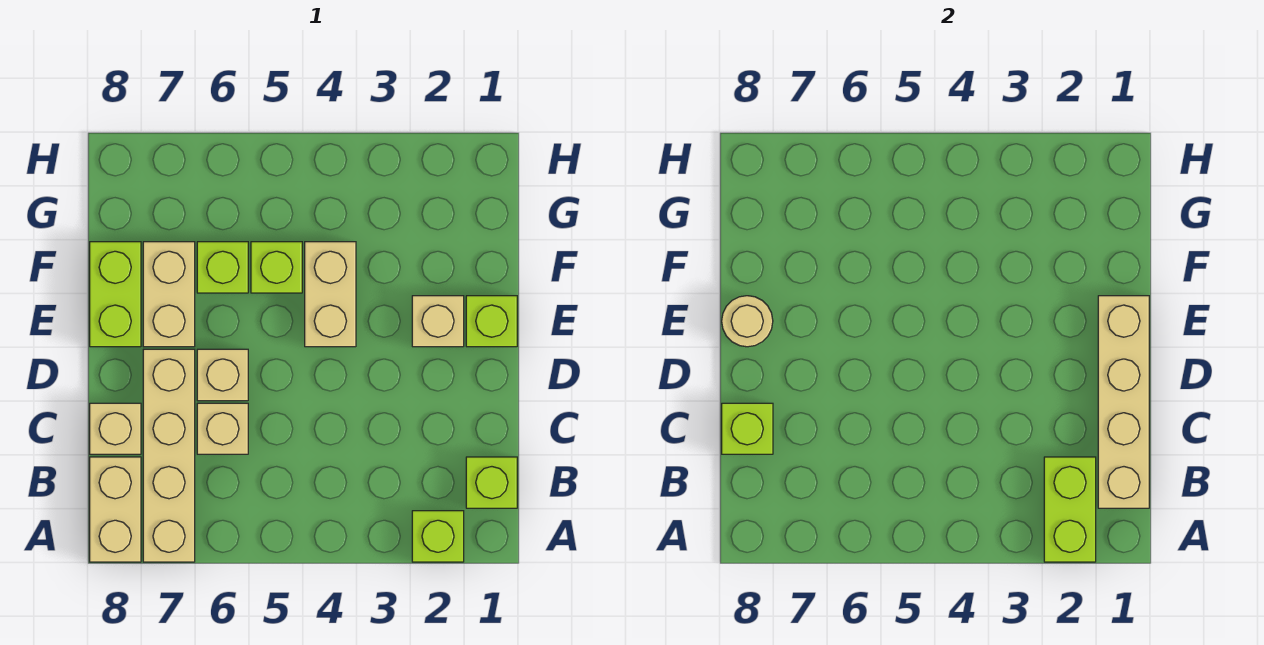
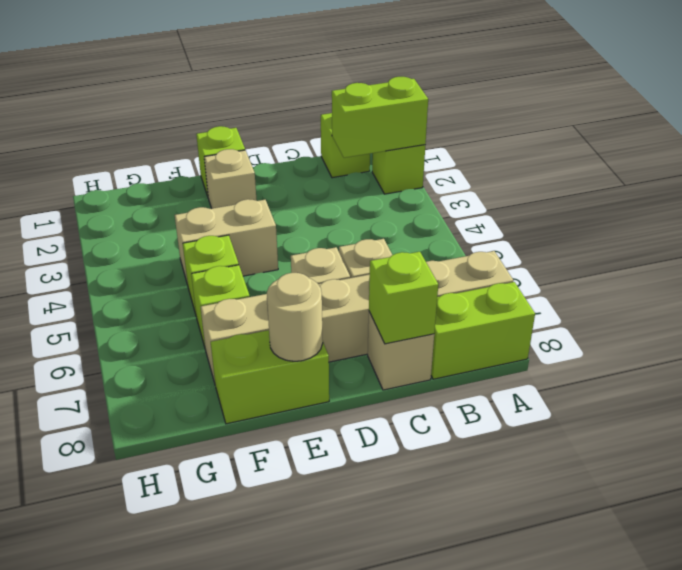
tan 1x2 brick [90,457,141,562] -> lime 1x2 brick [431,282,535,379]
tan 1x4 brick [1098,296,1149,508] -> none

